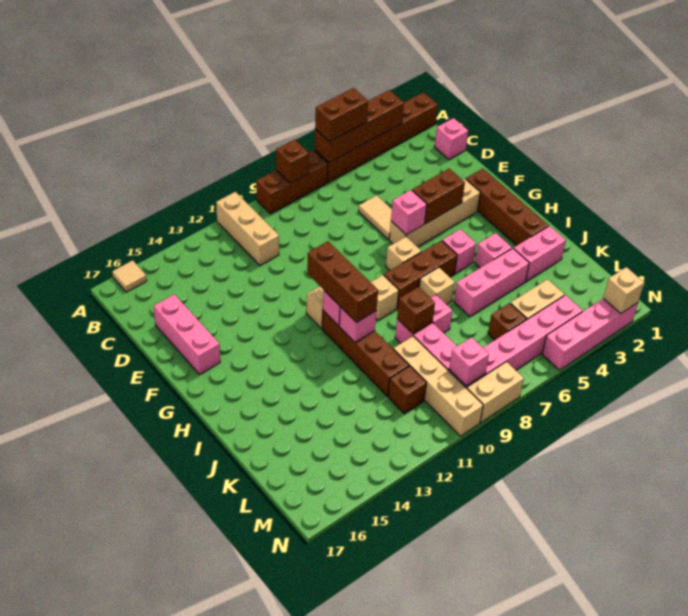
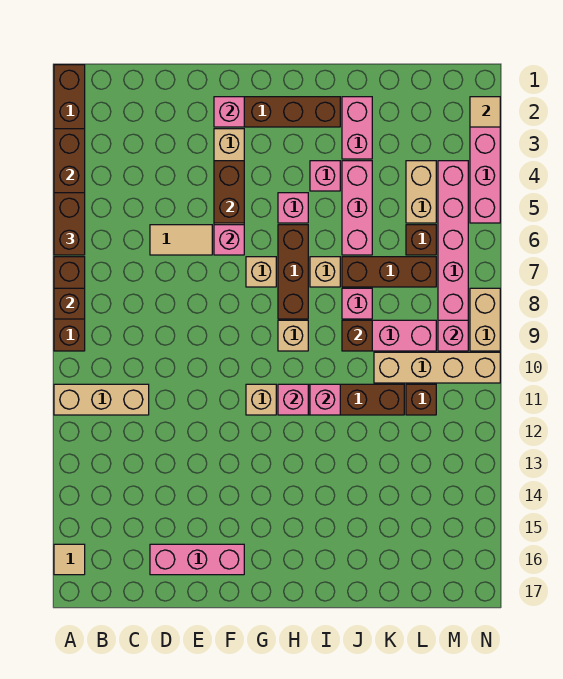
pink 1x1 brick [435,118,468,160] -> pink 1x1 brick moved to [214,97,244,127]
brown 1x3 brick [307,241,378,323] -> brown 1x3 brick moved to [342,257,436,287]
tan 1x1 brick [603,267,644,313] -> tan 1x1 tile [470,97,500,127]

